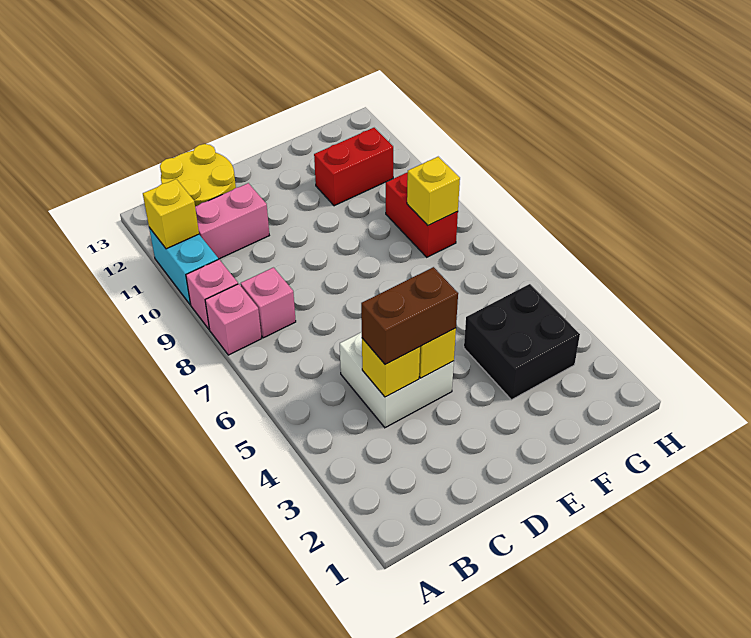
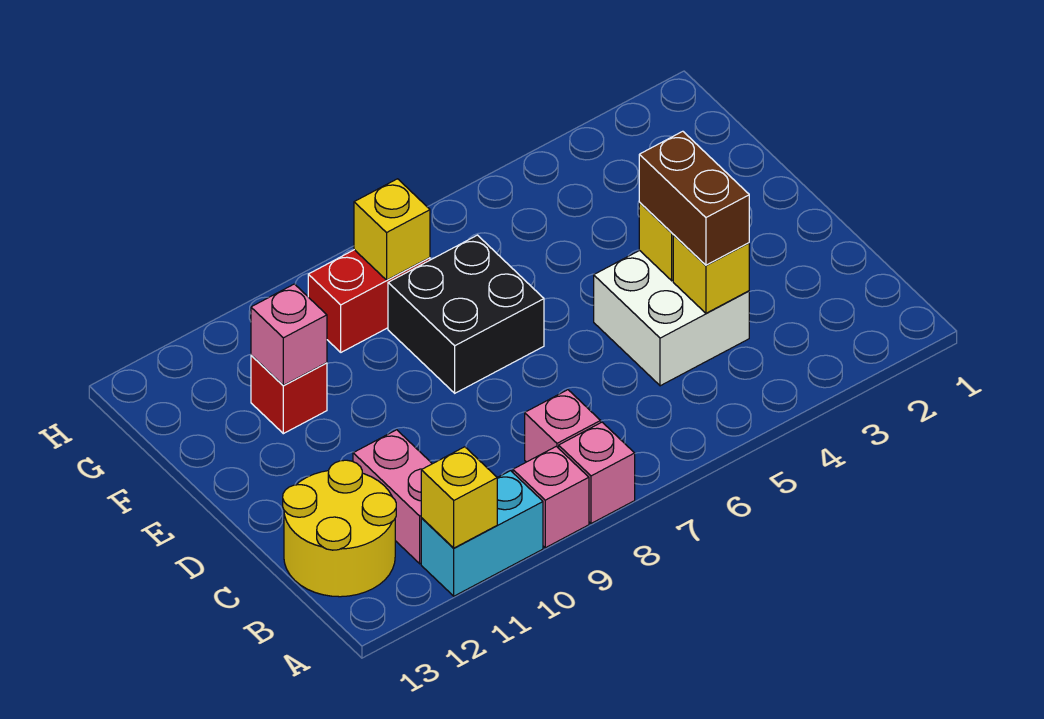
black 2x2 brick [464,284,580,400] -> black 2x2 brick moved to [388,235,544,393]
red 1x2 brick [314,128,393,206] -> red 1x1 brick [251,355,327,434]
none -> pink 1x1 brick [251,284,327,385]

